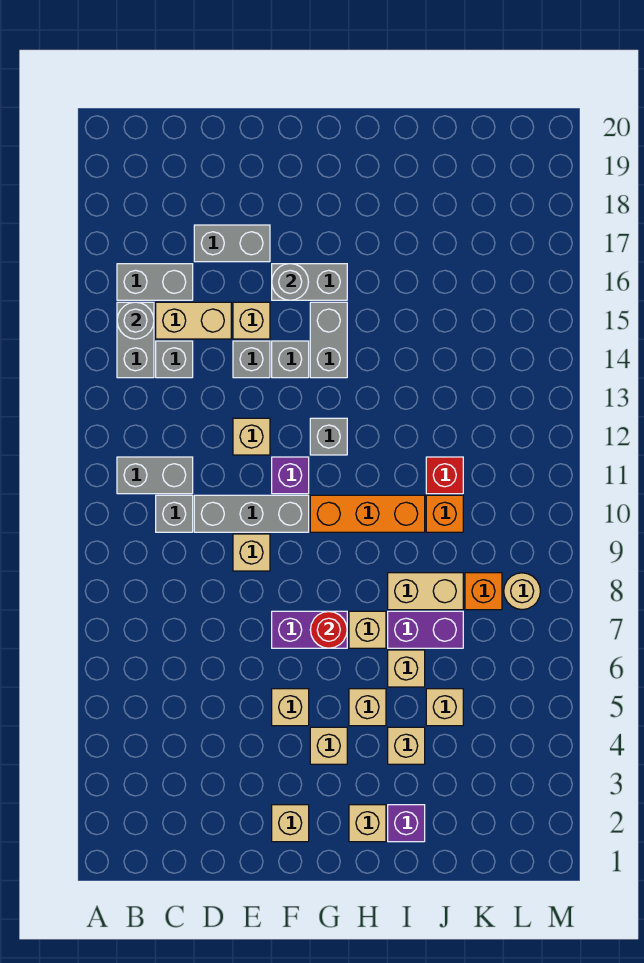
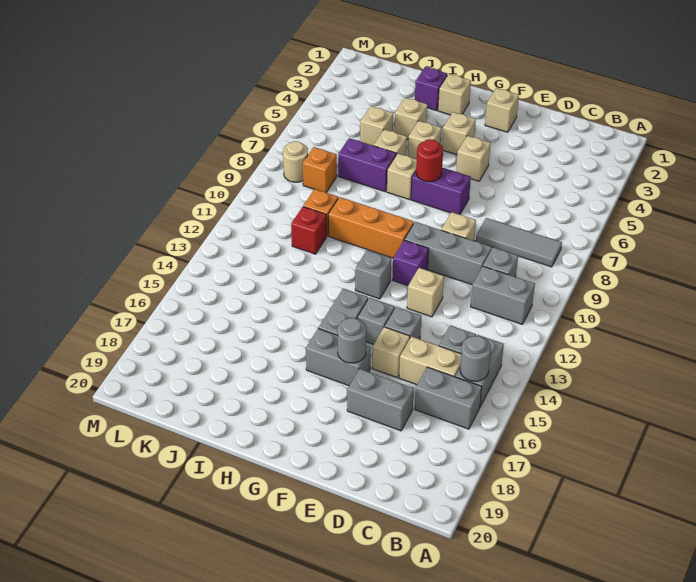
none -> grey 1x3 tile [476,218,562,267]
tan 1x2 brick [388,573,463,610] -> none

